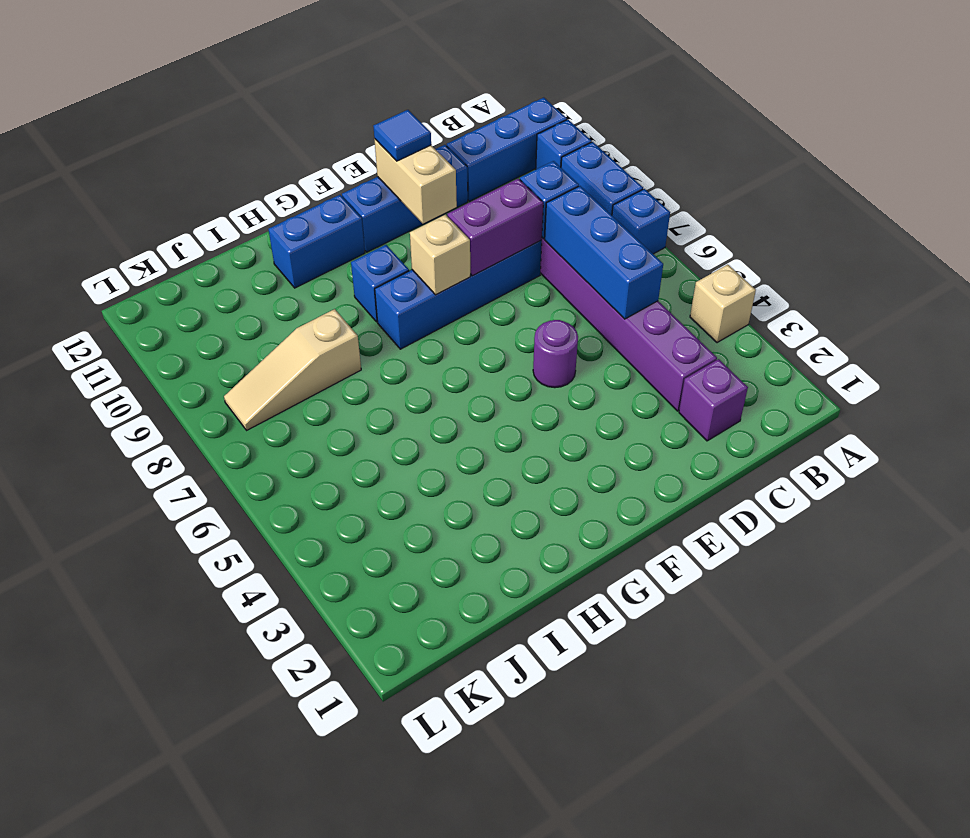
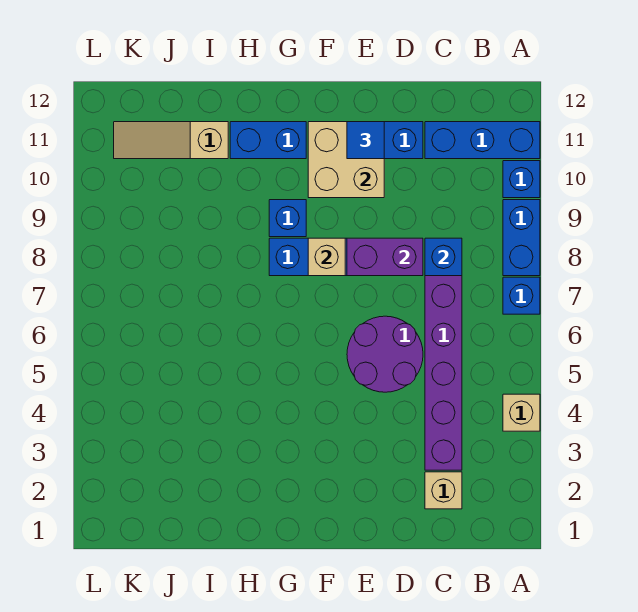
purple 1x1 brick [679,359,748,441] -> tan 1x1 brick [425,472,462,509]
blue 1x3 brick [545,186,663,319] -> none
purple 1x1 round brick [533,320,578,388] -> purple 2x2 round brick [347,316,423,392]
tan 1x2 brick [374,139,457,224] -> tan 2x2 brick [308,122,384,198]
tan 1x3 slope [224,309,361,430] -> tan 1x3 slope moved to [114,122,228,159]

